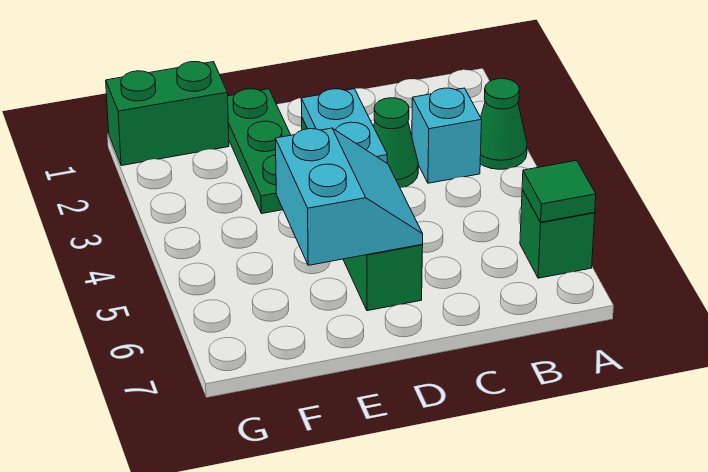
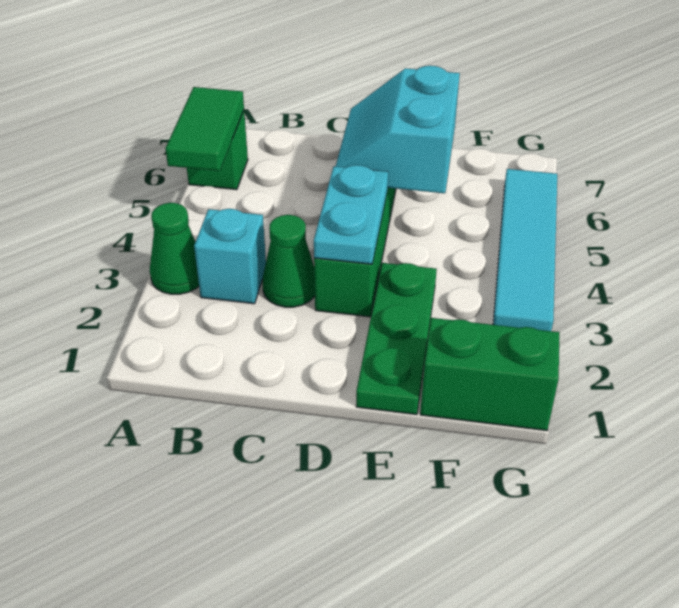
green 1x1 tile [522,160,596,222] -> green 1x2 tile [165,87,244,171]
none -> cyan 1x4 tile [493,169,557,331]

